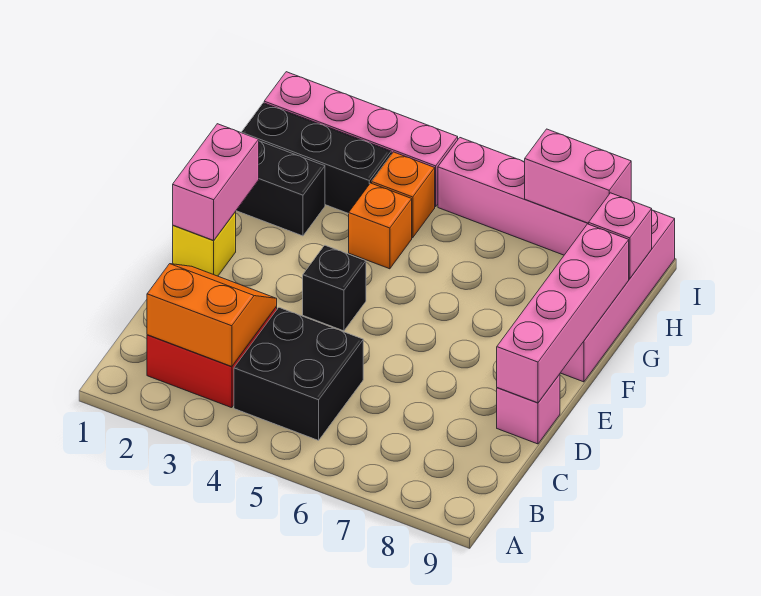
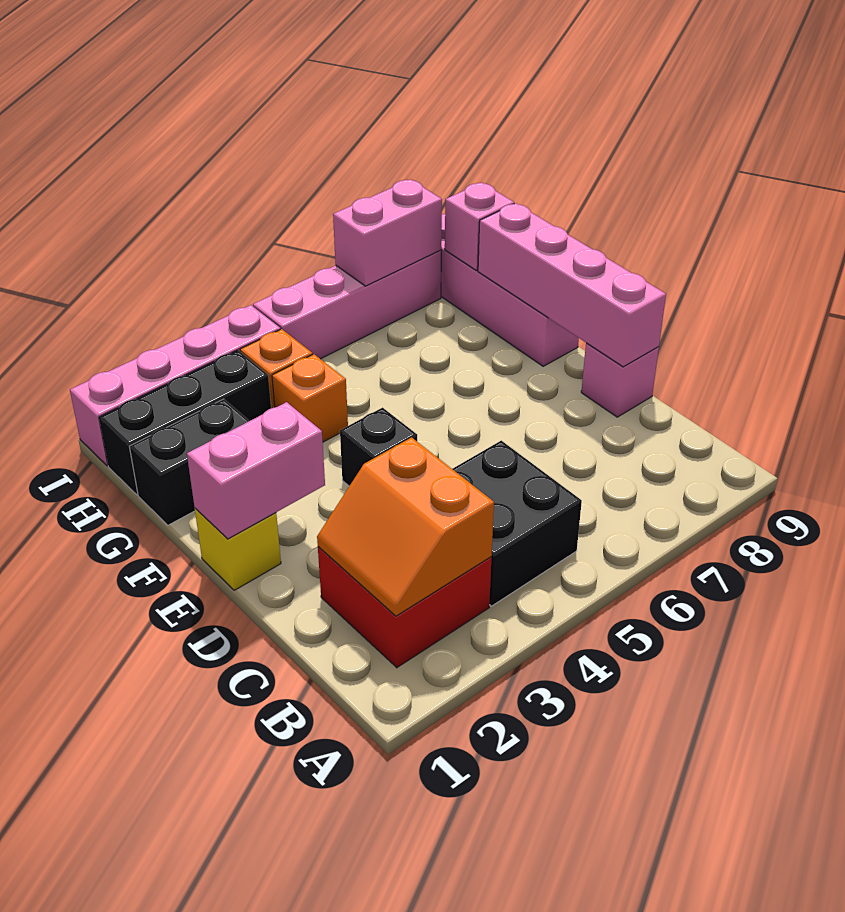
orange 2x2 slope [147,264,277,367] -> orange 2x2 slope turned to [317,438,494,616]
pink 1x2 brick [173,124,259,241] -> pink 1x2 brick turned to [187,402,325,539]

